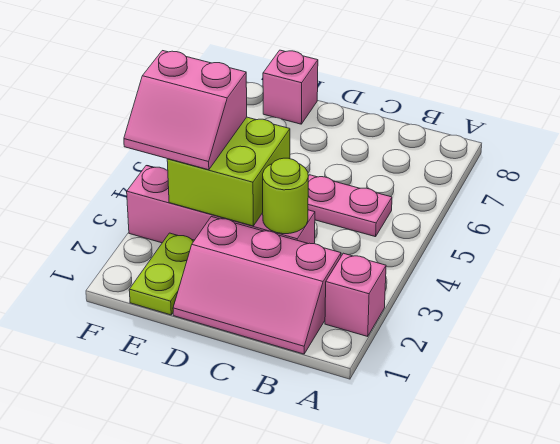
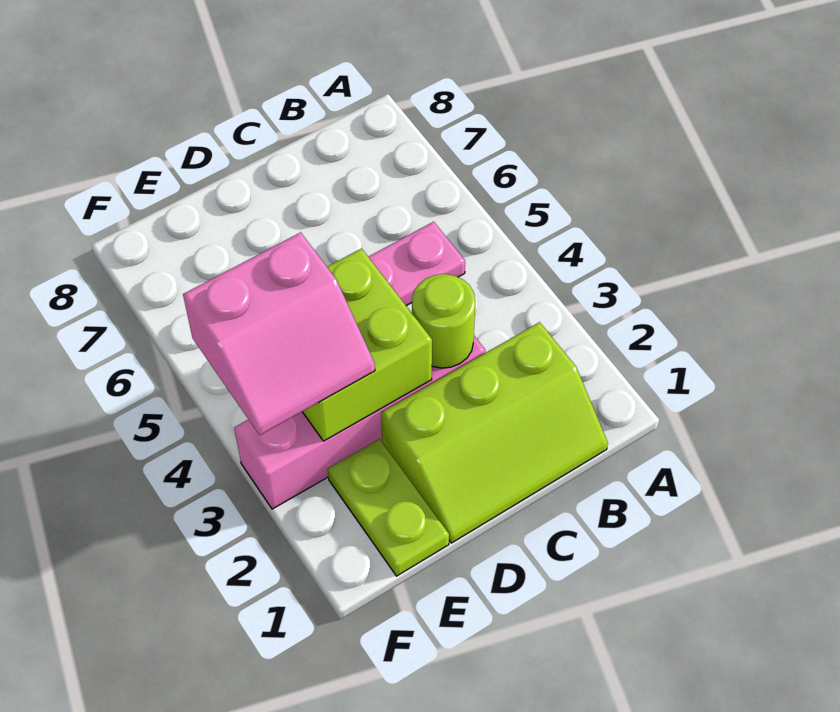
pink 1x1 brick [325,253,386,336] -> none
pink 2x3 slope [173,217,341,354] -> lime 2x3 slope [381,322,608,543]
pink 1x1 brick [263,50,318,124] -> none

